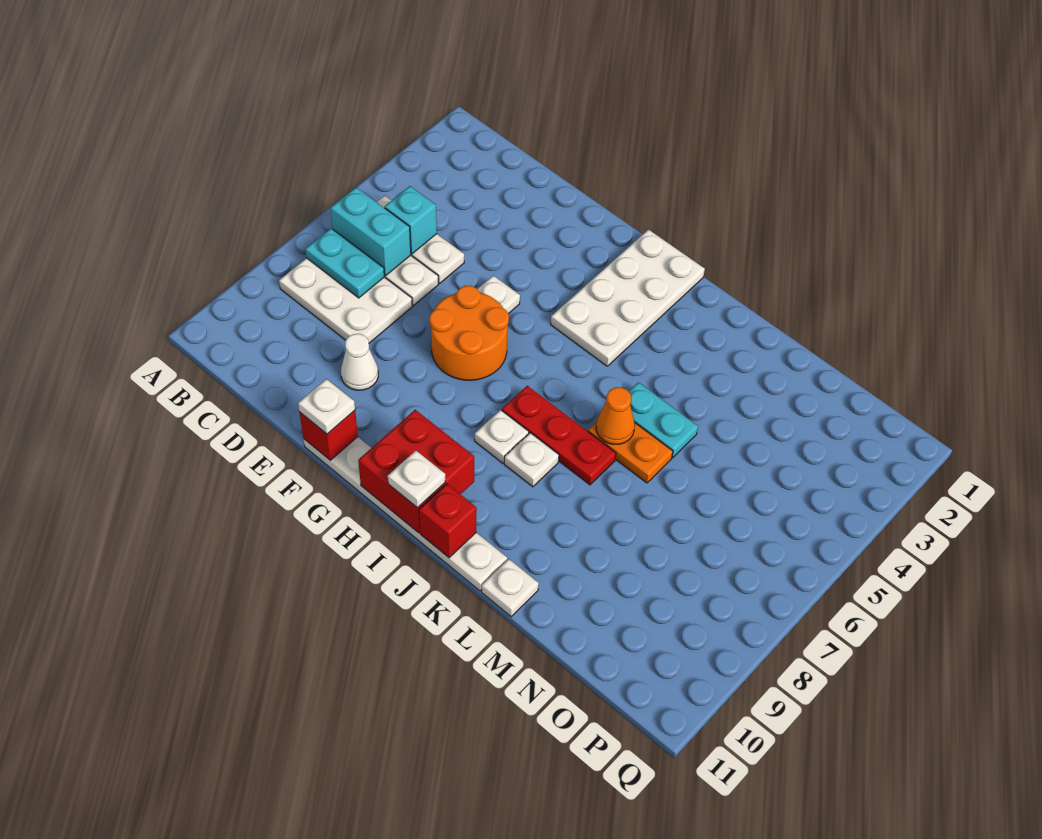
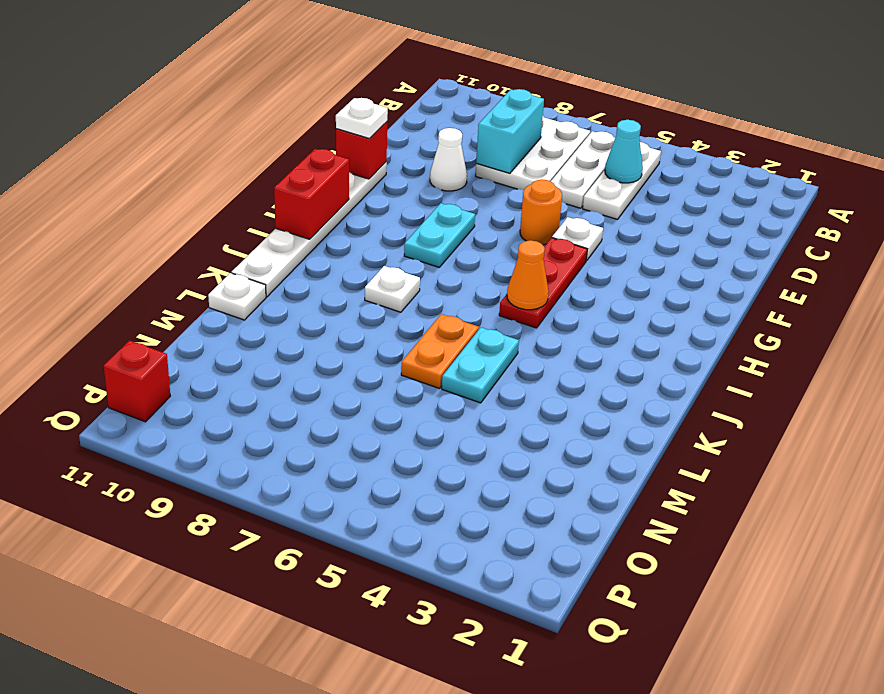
cyan 1x2 brick [330,187,411,276] -> cyan 1x2 brick moved to [476,89,544,174]
cyan 1x2 plate [305,228,384,298] -> cyan 1x2 plate moved to [404,203,475,267]
cyan 1x1 brick [385,186,437,254] -> cyan 1x1 cone [605,120,643,183]
orange 2x2 round brick [430,286,509,380] -> orange 1x1 round brick [520,179,562,245]
white 2x4 plate [551,230,705,366] -> none
red 2x2 brick [358,410,474,533] -> red 1x2 brick [274,149,349,239]
red 1x3 plate [502,386,616,485] -> red 1x3 plate moved to [499,238,587,328]
white 1x1 plate [475,410,529,463] -> none
white 1x1 plate [388,451,445,508] -> none
red 1x1 brick [419,484,477,558] -> red 1x1 brick moved to [104,340,170,422]
orange 1x1 cone [596,387,635,444] -> orange 1x1 cone moved to [507,240,549,310]

